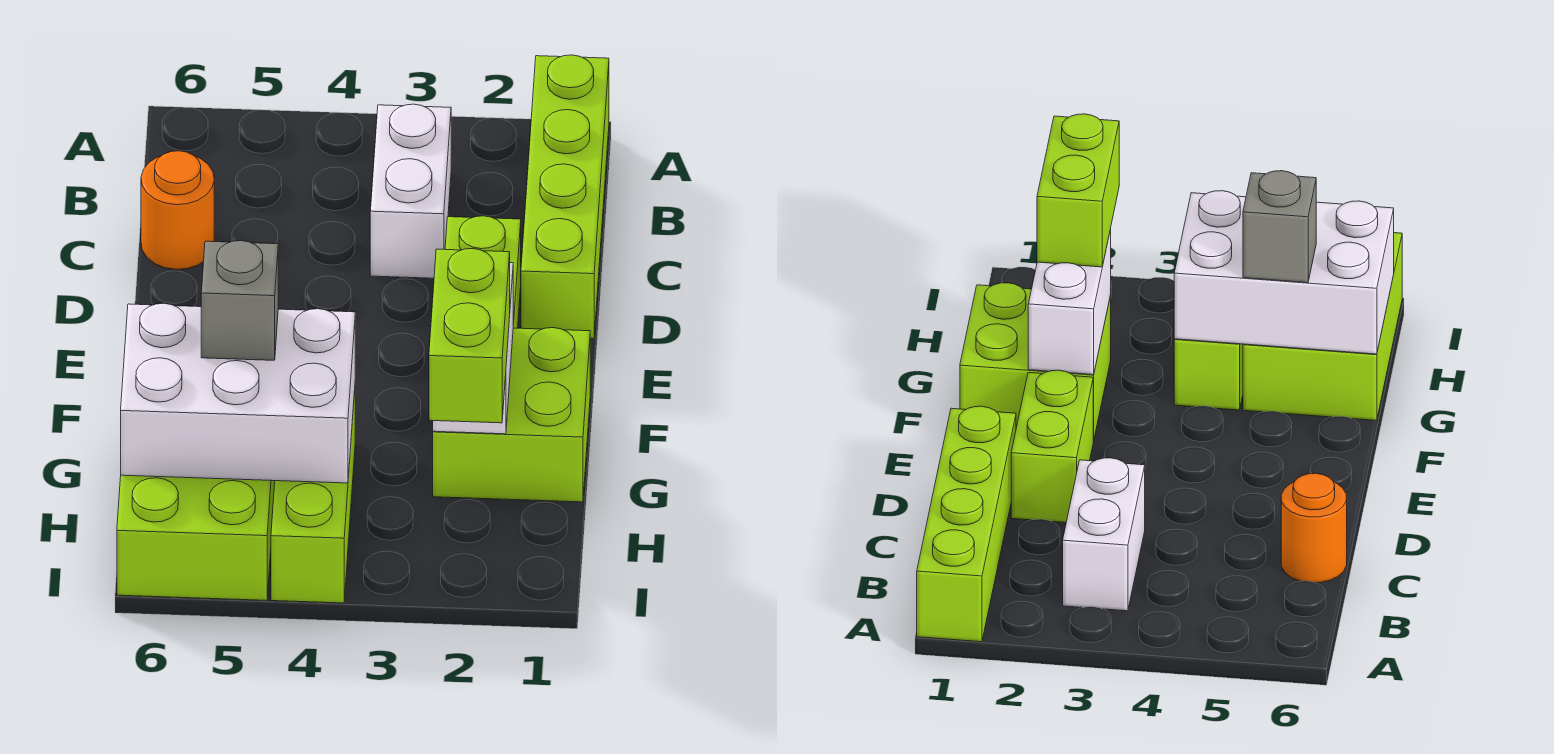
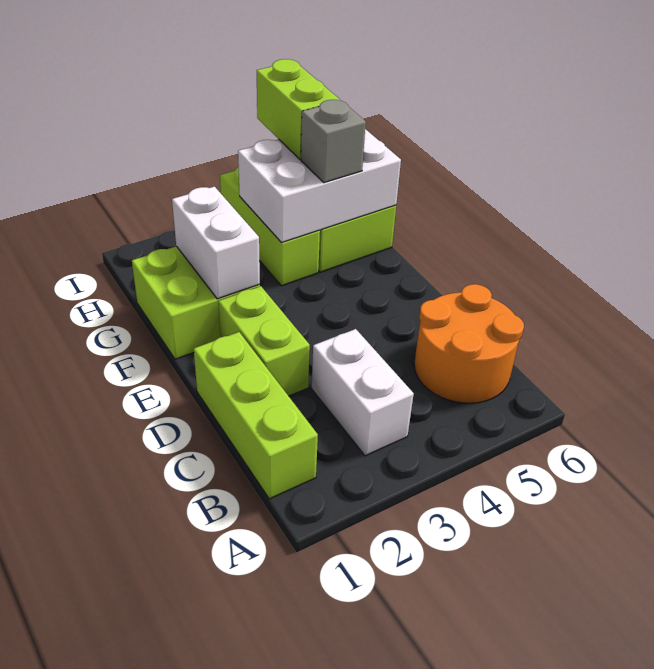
lime 1x4 brick [521,55,609,338] -> lime 1x3 brick [194,332,318,499]
orange 1x1 round brick [141,151,214,269] -> orange 2x2 round brick [414,284,524,403]
lime 1x2 brick [429,249,510,423] -> lime 1x2 brick moved to [257,59,340,159]

